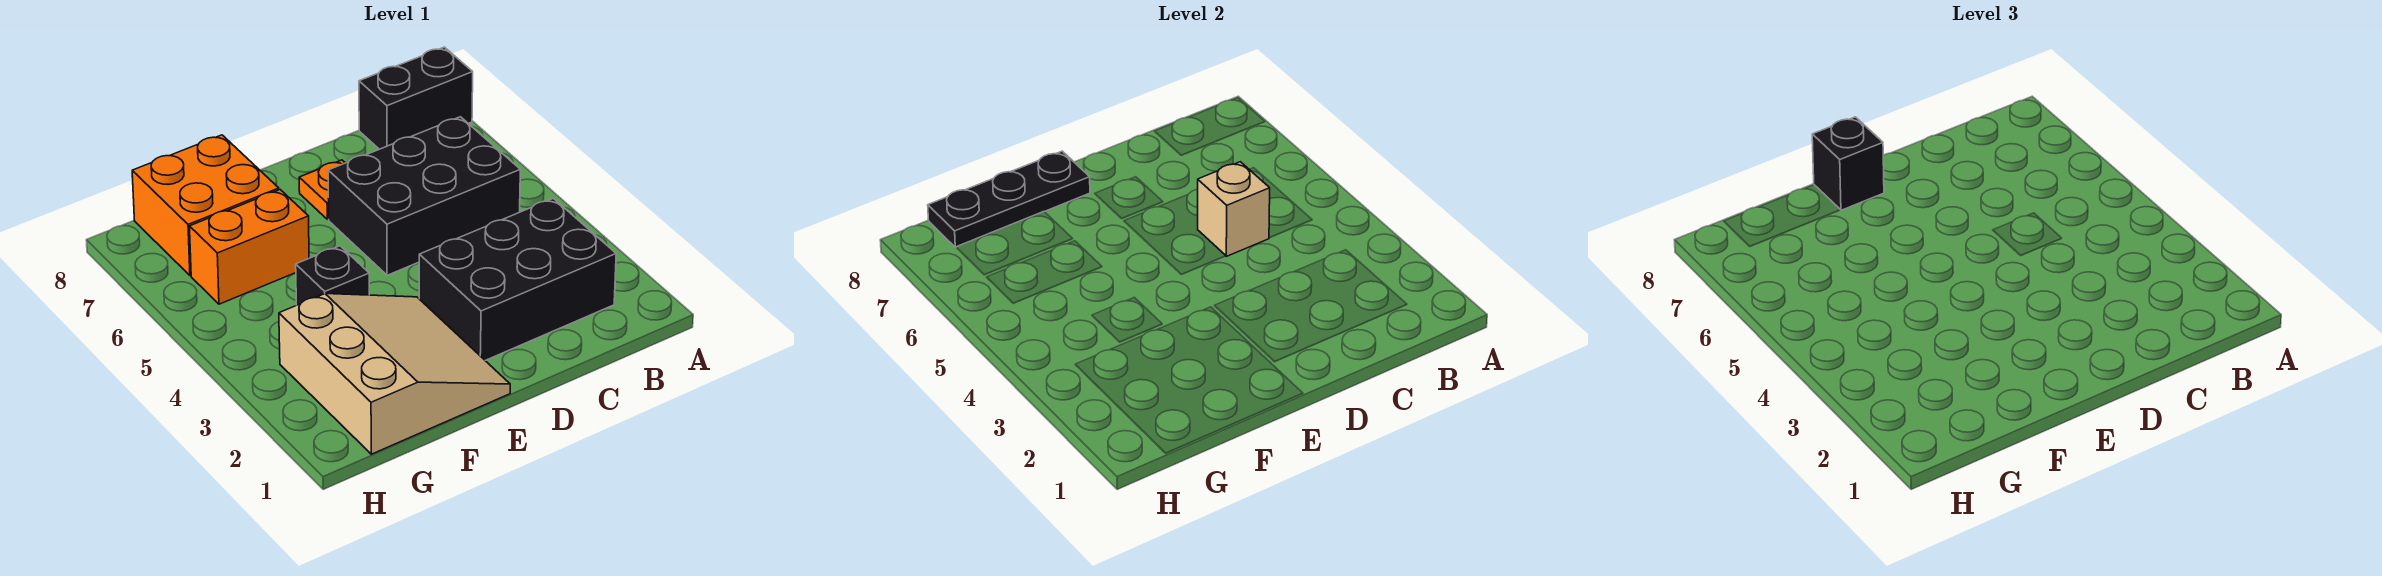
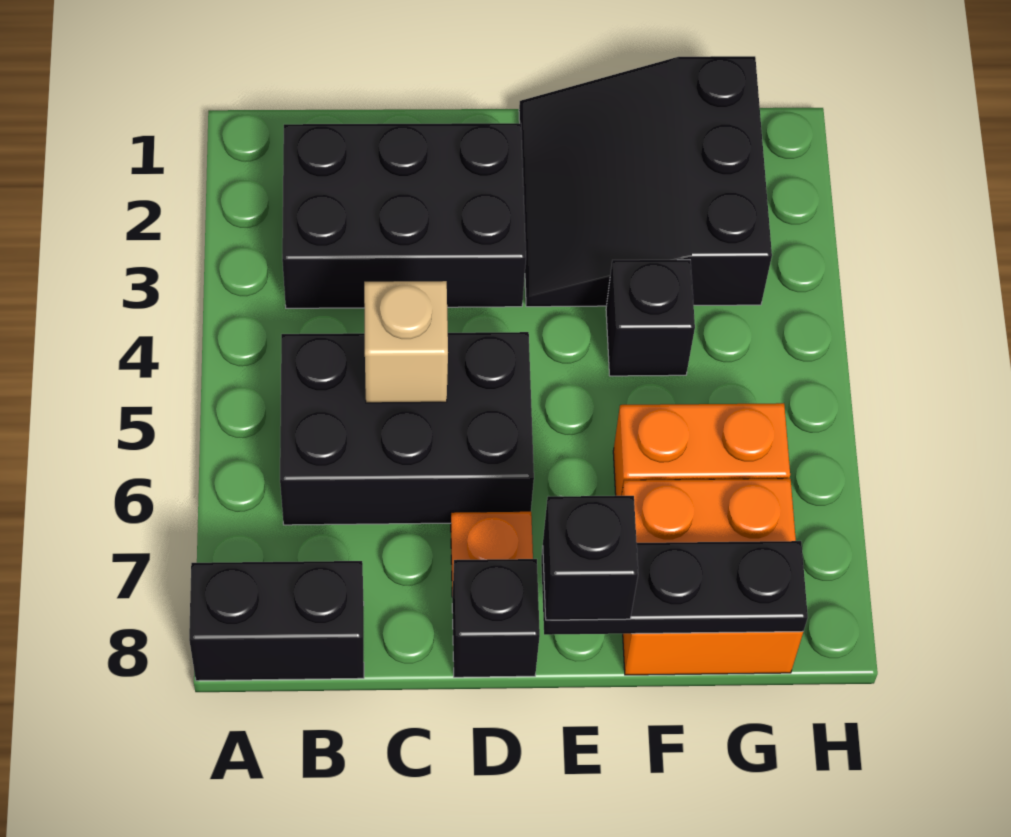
none -> black 1x1 brick [452,559,540,677]
tan 3x3 slope [279,294,510,454] -> black 3x3 slope [519,56,772,307]

